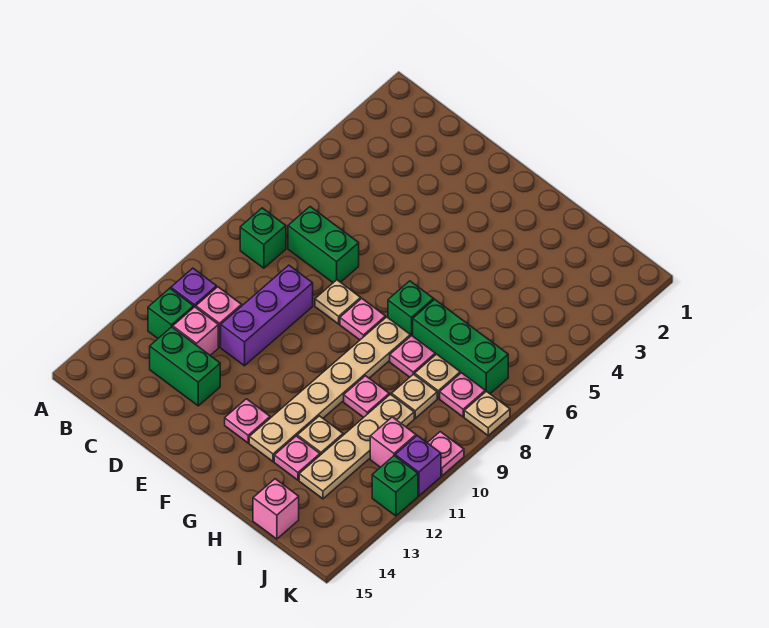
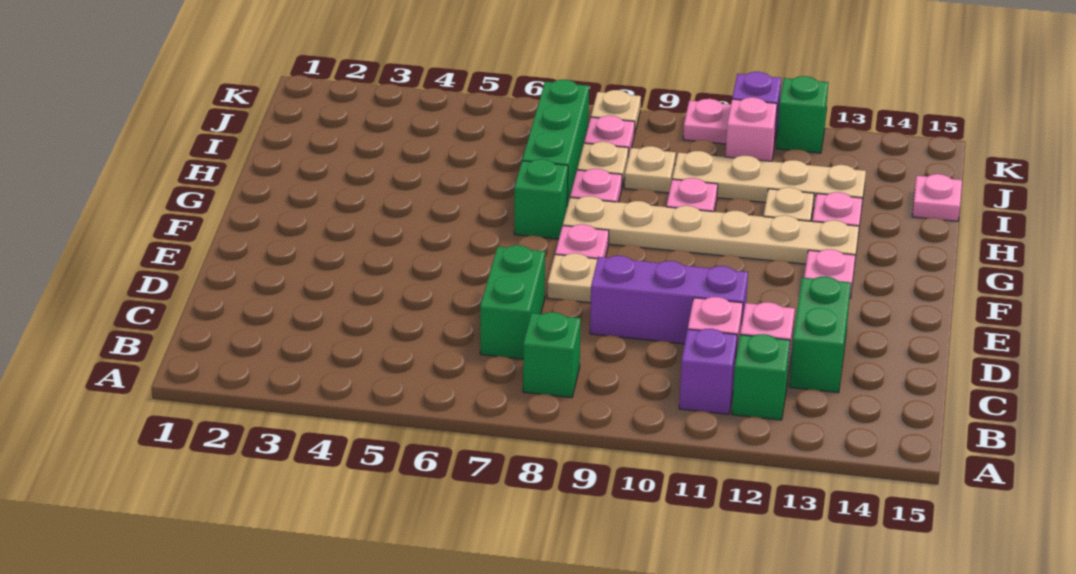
pink 1x1 brick [253,479,299,539] -> pink 1x1 plate [912,174,962,221]

